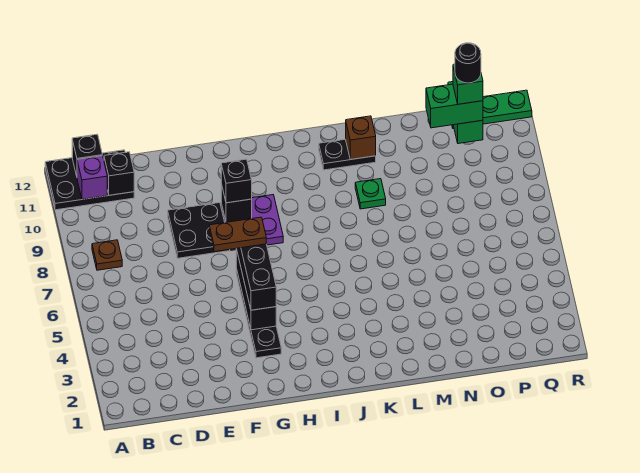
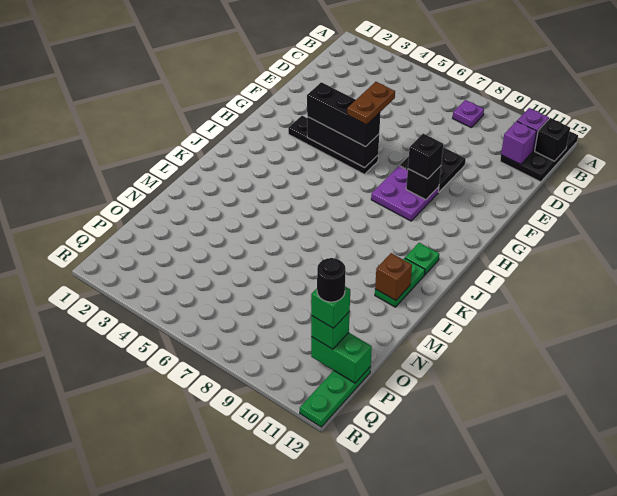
brown 1x1 plate [92,240,122,270] -> purple 1x1 plate [453,100,484,127]
black 1x1 brick [104,152,134,195] -> purple 1x1 brick [501,121,536,165]
black 1x2 plate [319,139,376,170] -> green 1x2 plate [375,258,425,307]
green 1x1 plate [355,179,386,209] -> green 1x1 plate moved to [405,243,439,275]
green 1x2 brick [426,84,483,128] -> green 1x1 brick [311,312,350,349]

